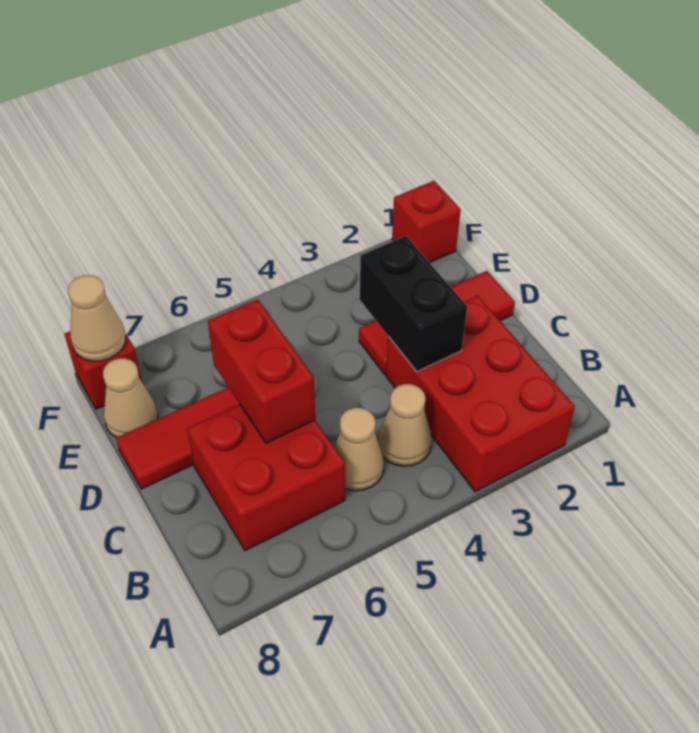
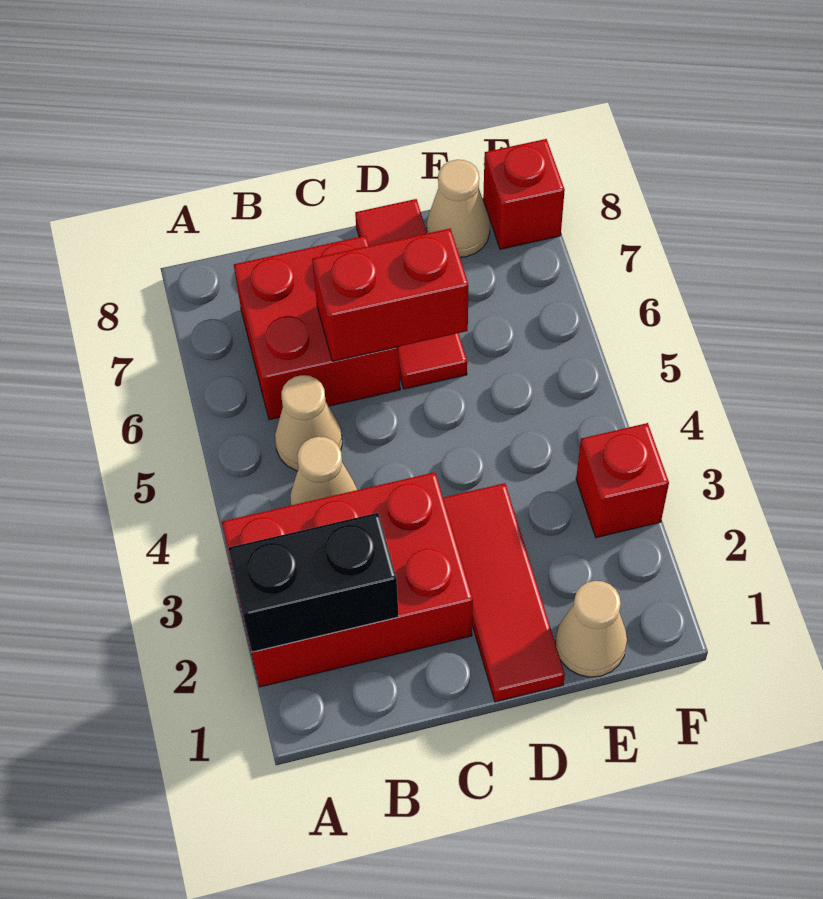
black 1x2 brick [360,236,467,372] -> black 1x2 brick moved to [228,513,399,652]
red 1x1 brick [392,181,461,263] -> red 1x1 brick moved to [576,423,669,538]
tan 1x1 cone [68,275,126,361] -> tan 1x1 cone moved to [556,581,627,677]

